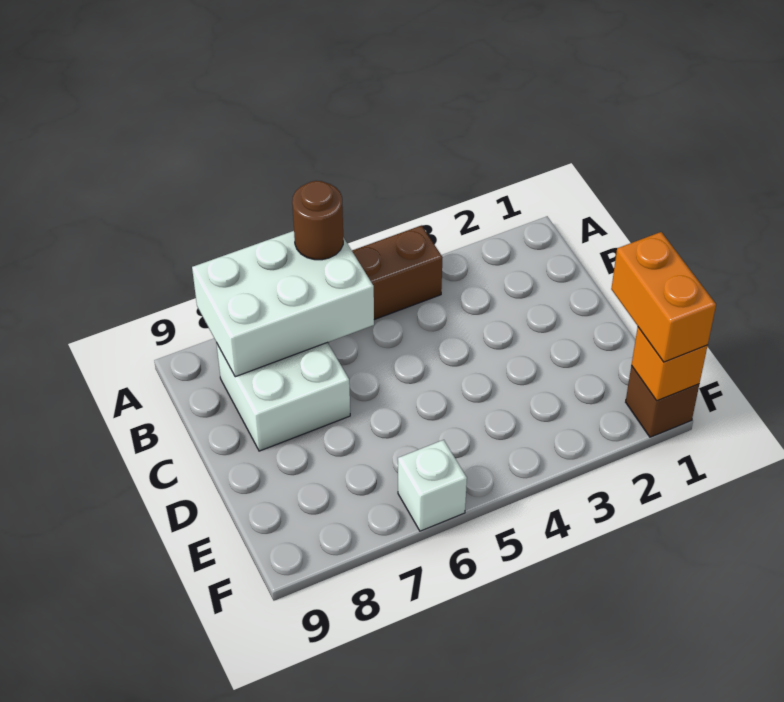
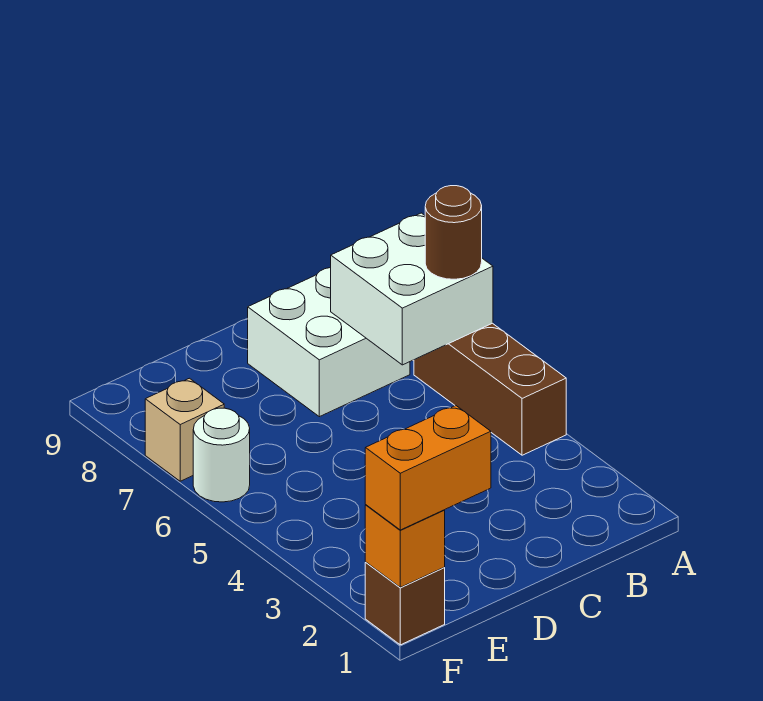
white 2x3 brick [192,231,374,377] -> white 2x2 brick [331,213,493,365]
white 1x1 brick [398,440,467,531] -> white 1x1 round brick [193,408,250,502]
none -> tan 1x1 brick [145,378,224,481]

